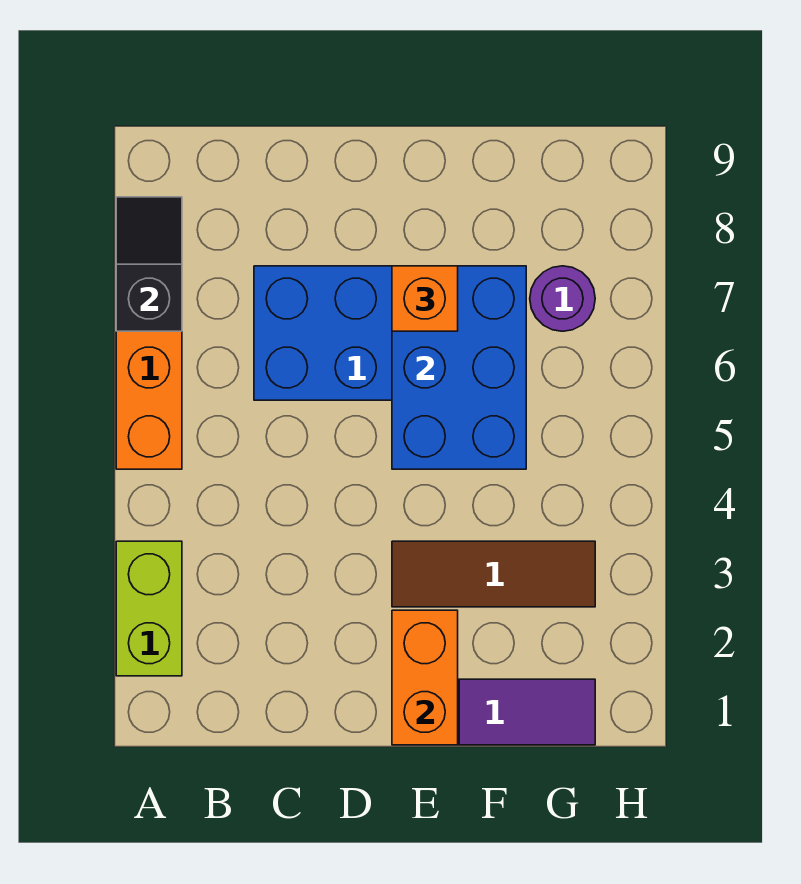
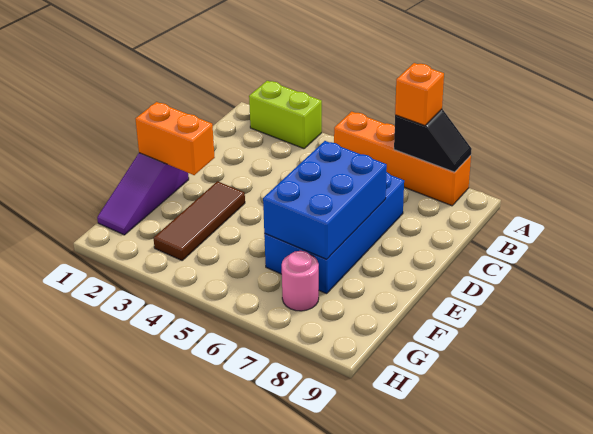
blue 2x3 brick [392,266,526,469] -> blue 2x3 brick turned to [263,141,387,259]
orange 1x1 brick [392,266,458,331] -> orange 1x1 brick moved to [395,63,444,126]
purple 1x1 round brick [530,266,595,331] -> pink 1x1 round brick [282,251,319,311]

